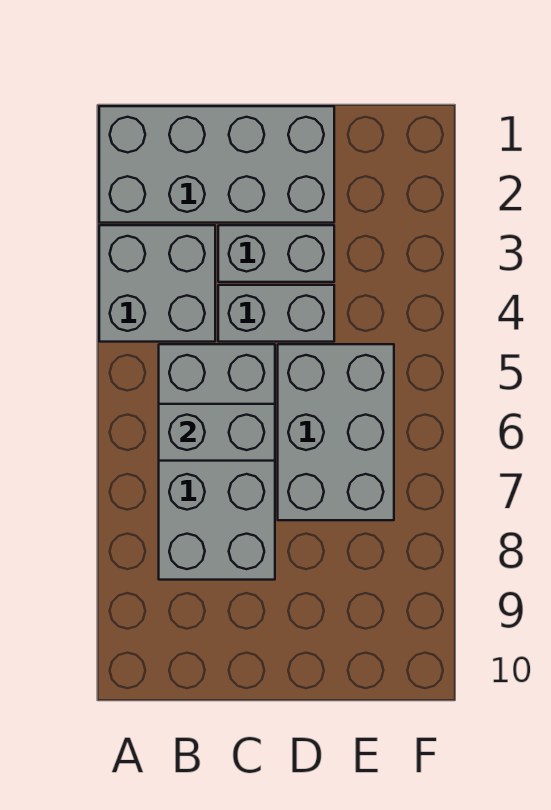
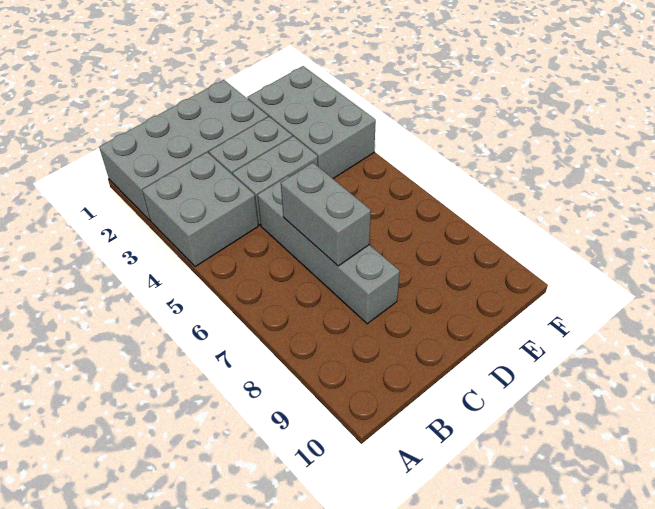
grey 2x4 brick [159,344,275,580] -> grey 1x4 brick [258,176,400,324]
grey 1x2 brick [159,404,275,461] -> grey 1x2 brick turned to [281,163,371,266]
grey 2x3 brick [278,344,394,520] -> grey 2x3 brick moved to [247,66,376,178]

